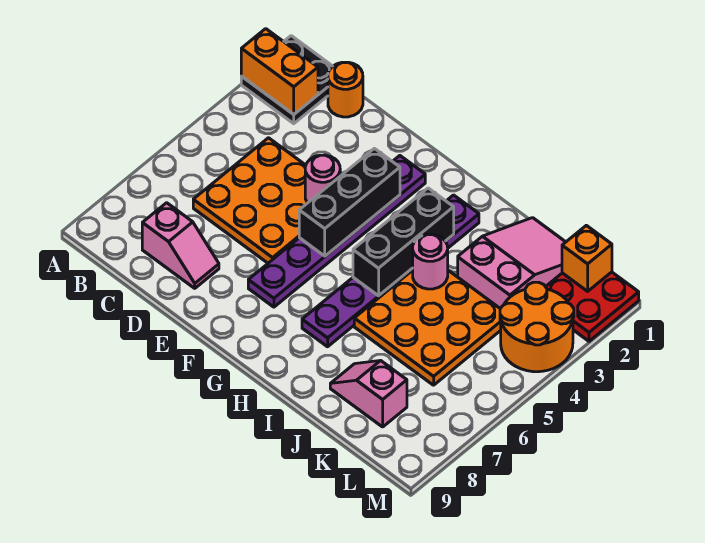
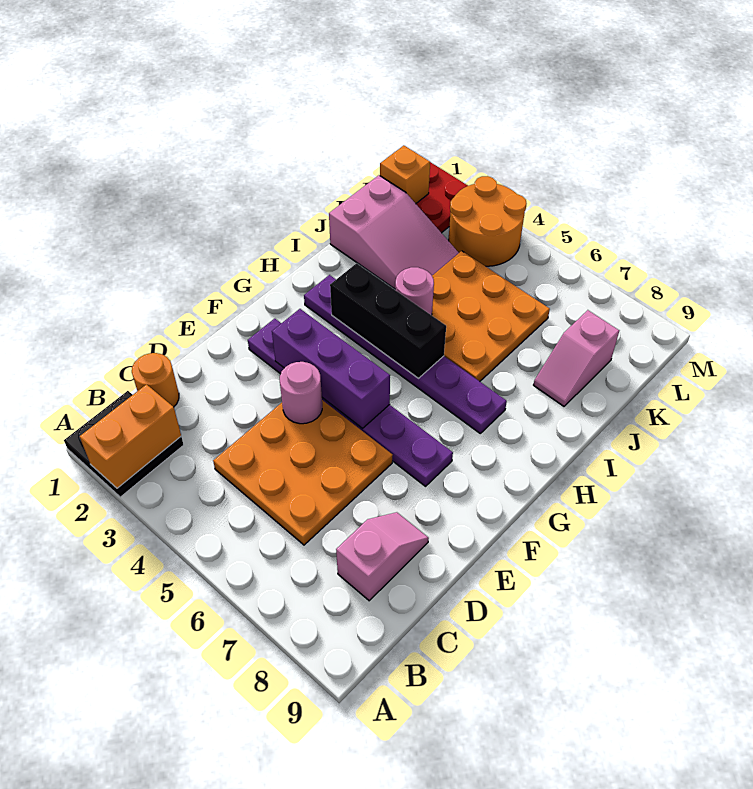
black 1x3 brick [299,148,400,256] -> purple 1x3 brick [272,309,390,429]
pink 2x3 slope [458,218,565,309] -> pink 2x3 slope turned to [329,175,458,289]

